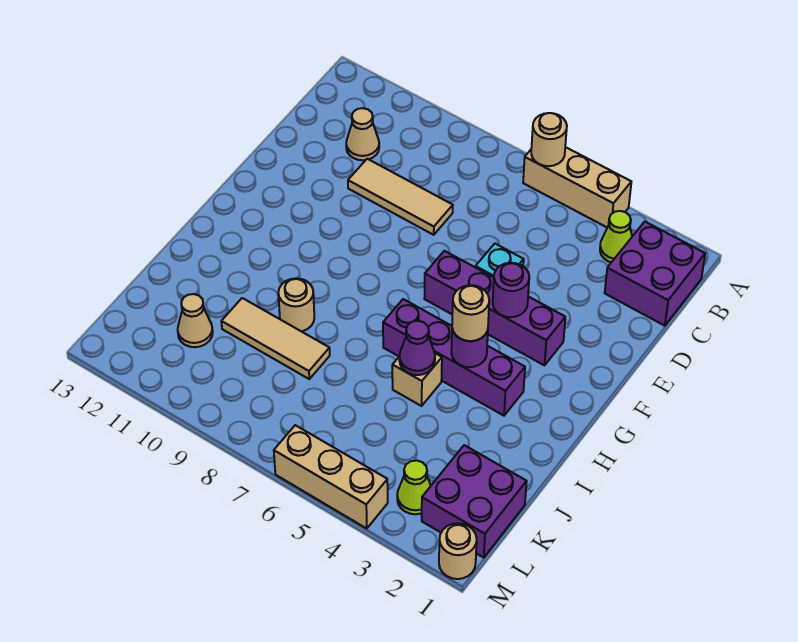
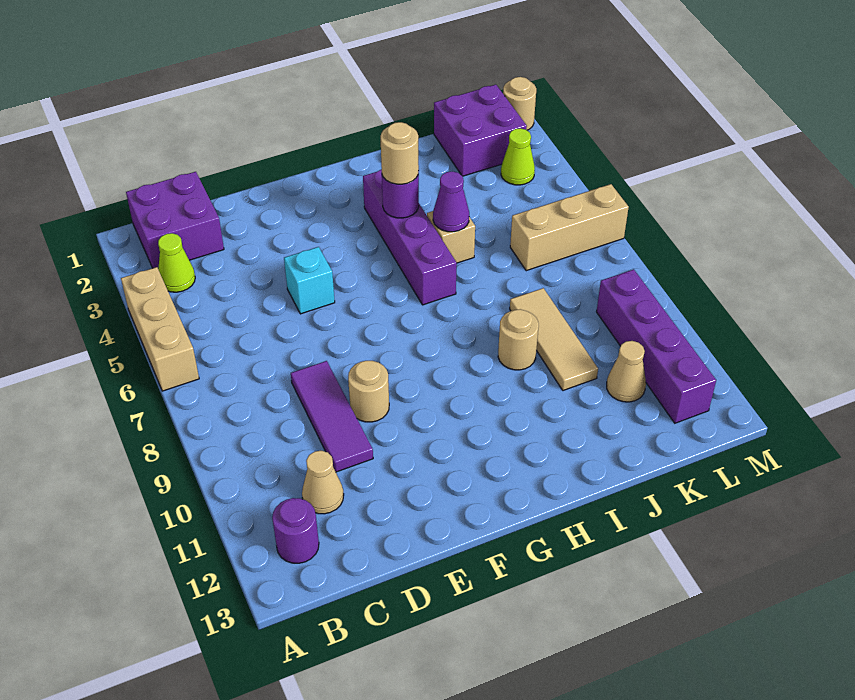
tan 1x1 round brick [531,113,567,166] -> tan 1x1 round brick moved to [348,361,389,422]
tan 1x3 tile [348,159,453,235] -> purple 1x3 tile [291,361,373,472]
purple 1x4 brick [424,251,565,365] -> purple 1x4 brick moved to [597,269,716,423]
purple 1x1 round brick [493,263,529,317] -> purple 1x1 round brick moved to [272,498,319,563]
tan 1x3 brick [274,425,388,528] -> tan 1x3 brick turned to [510,184,629,271]

